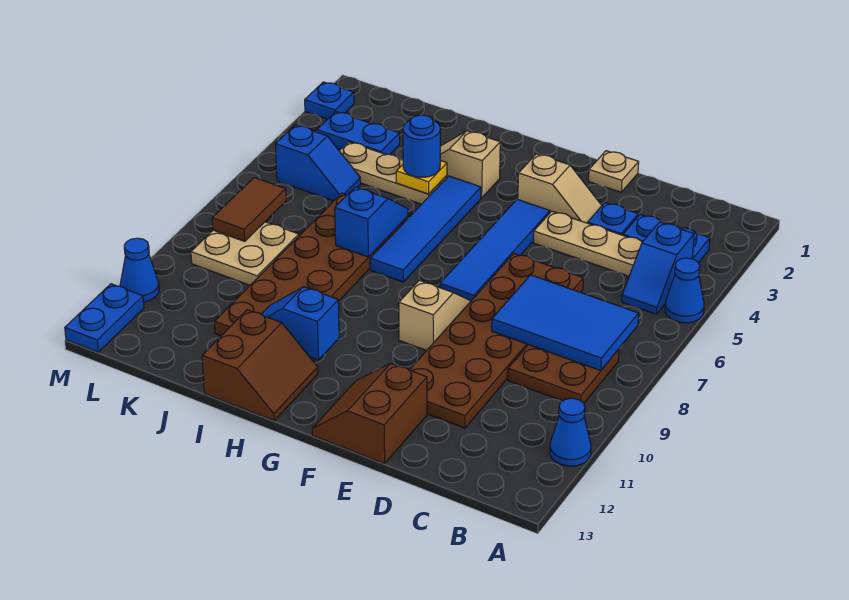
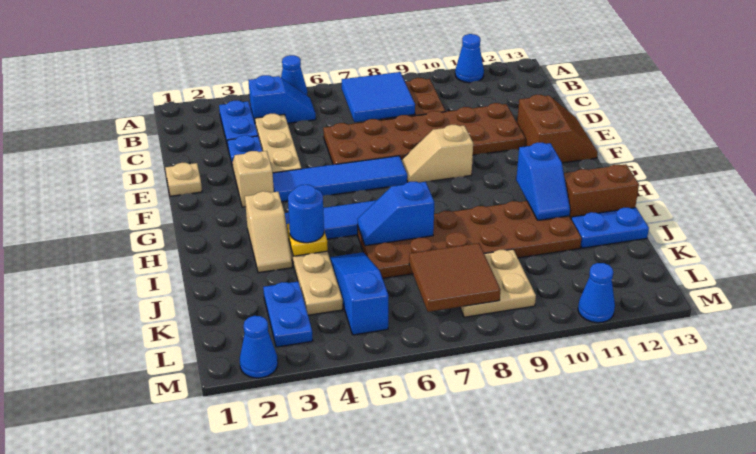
blue 2x3 tile [492,275,639,371] -> blue 2x2 tile [342,72,415,122]
brown 2x2 slope [312,363,427,464] -> brown 2x2 slope turned to [517,95,598,163]
blue 1x2 slope [276,125,361,201] -> blue 1x3 slope [330,252,388,335]
brown 1x2 tile [212,178,286,241] -> brown 2x2 tile [409,243,500,312]
blue 1x1 plate [305,82,354,119] -> blue 1x1 cone [240,316,278,378]
blue 1x2 plate [65,284,144,352] -> blue 1x2 plate moved to [571,208,649,248]

